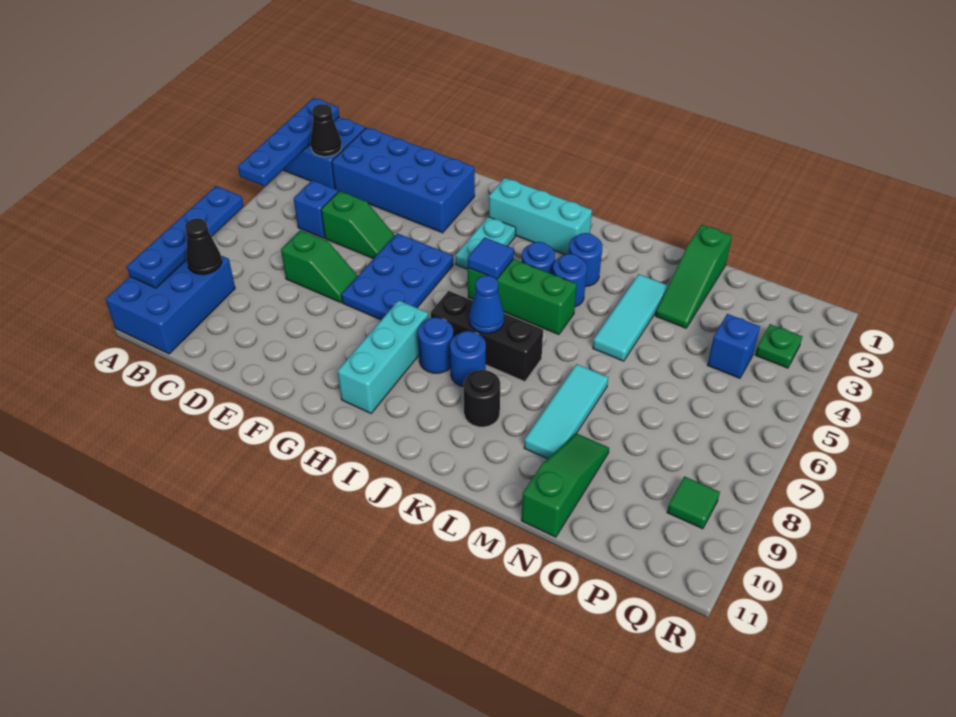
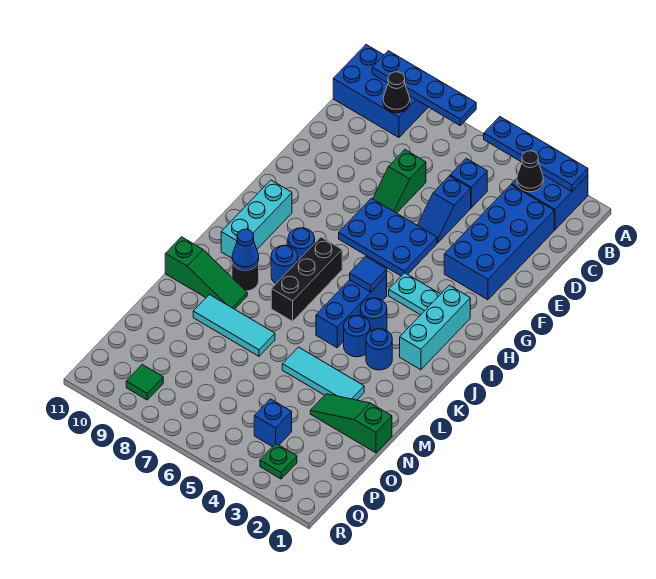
green 1x2 slope [321,191,395,259] -> blue 1x2 slope [417,176,471,243]
cyan 1x3 brick [338,300,428,413] -> cyan 1x3 brick turned to [221,180,292,258]
green 1x3 brick [468,259,577,335] -> blue 1x3 brick [316,276,387,348]
blue 1x1 cone [469,275,504,333] -> blue 1x1 cone moved to [232,229,259,270]
green 1x3 slope [521,433,609,537] -> green 1x3 slope moved to [165,237,247,309]

